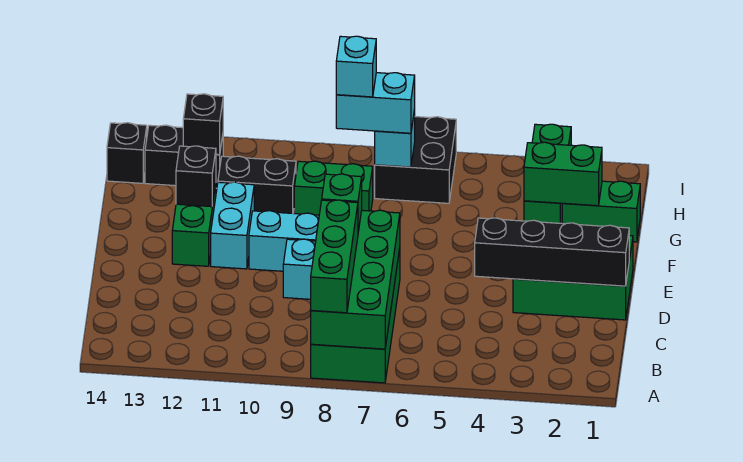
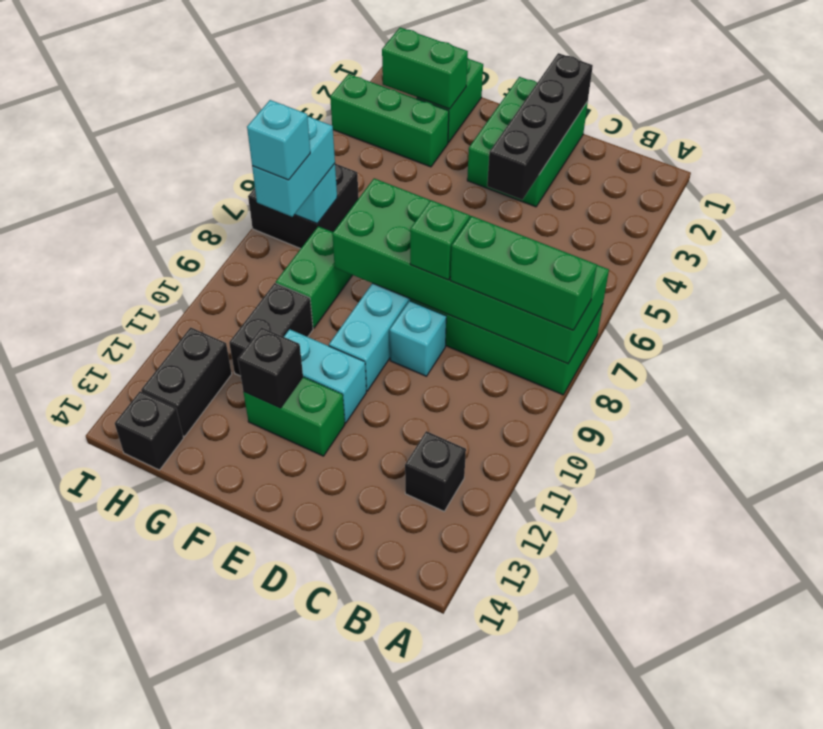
green 2x4 brick [311,210,400,349] -> green 2x6 brick [332,178,609,364]
green 1x2 brick [524,142,602,206] -> green 1x2 brick turned to [382,27,468,109]
black 1x1 brick [183,94,223,155] -> black 1x1 brick moved to [405,431,466,511]

